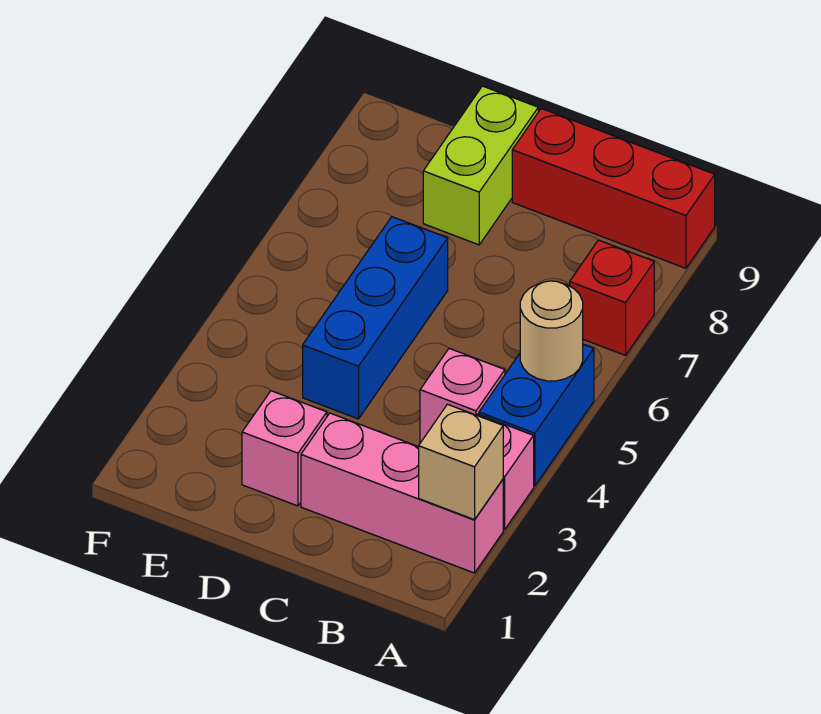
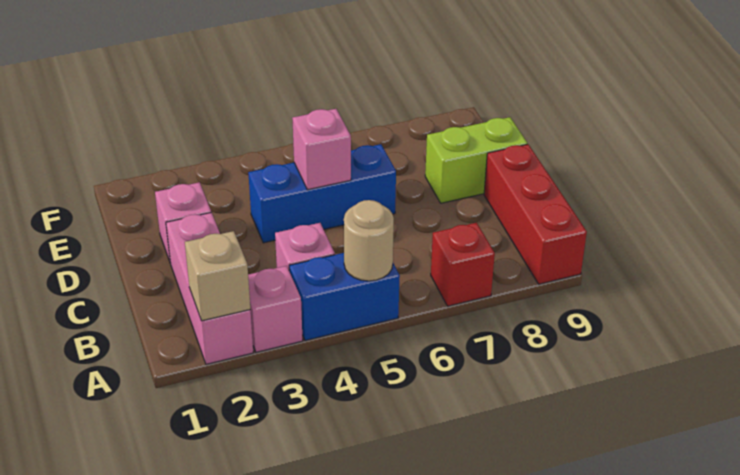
none -> pink 1x1 brick [292,109,351,190]

